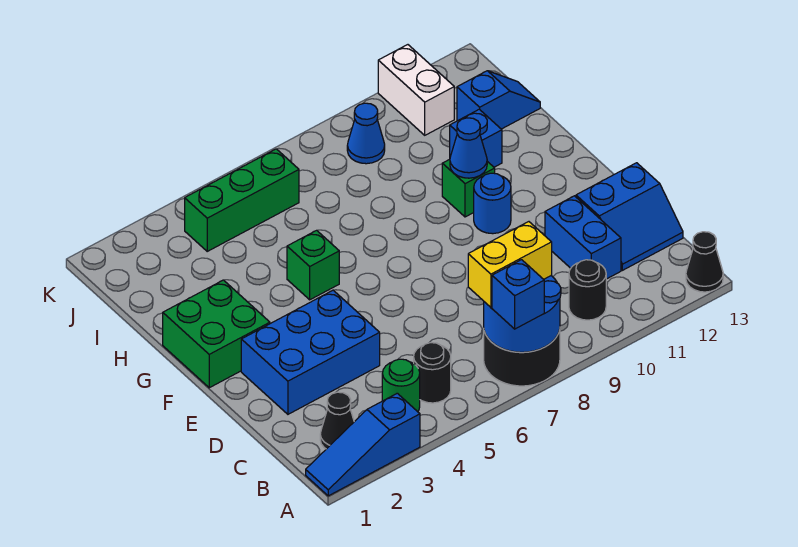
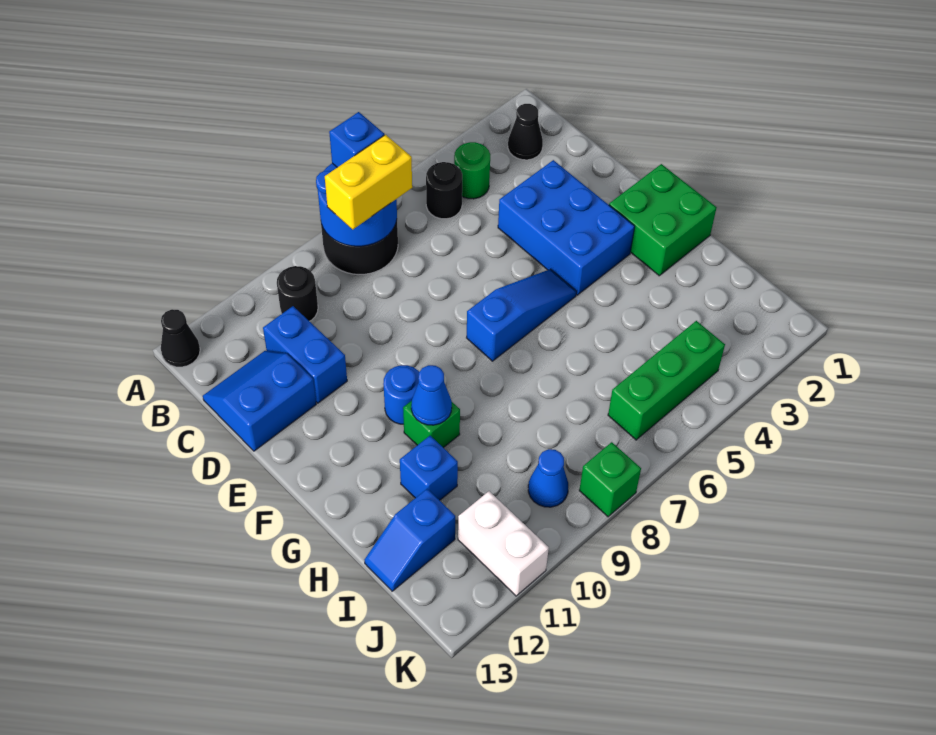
blue 1x3 slope [306,393,420,496] -> blue 1x3 slope moved to [467,269,577,361]
blue 2x3 brick [241,290,380,414] -> blue 2x3 brick turned to [498,160,635,295]
green 1x1 brick [287,230,339,300] -> green 1x1 brick moved to [579,442,641,517]

